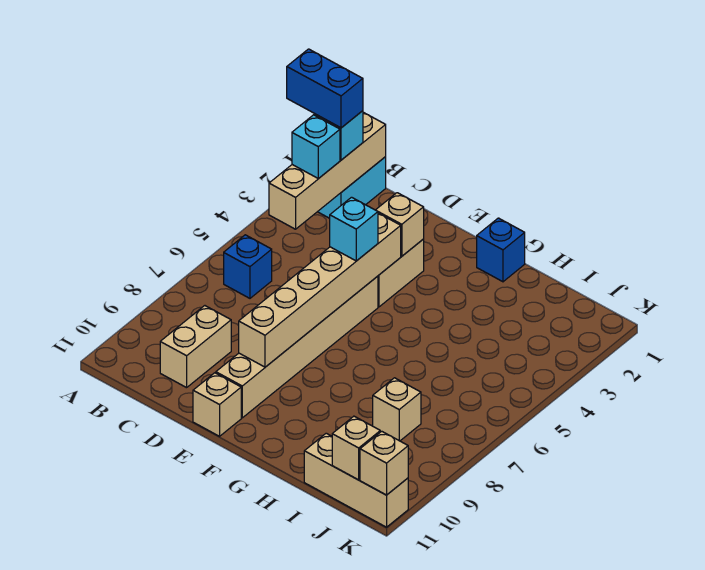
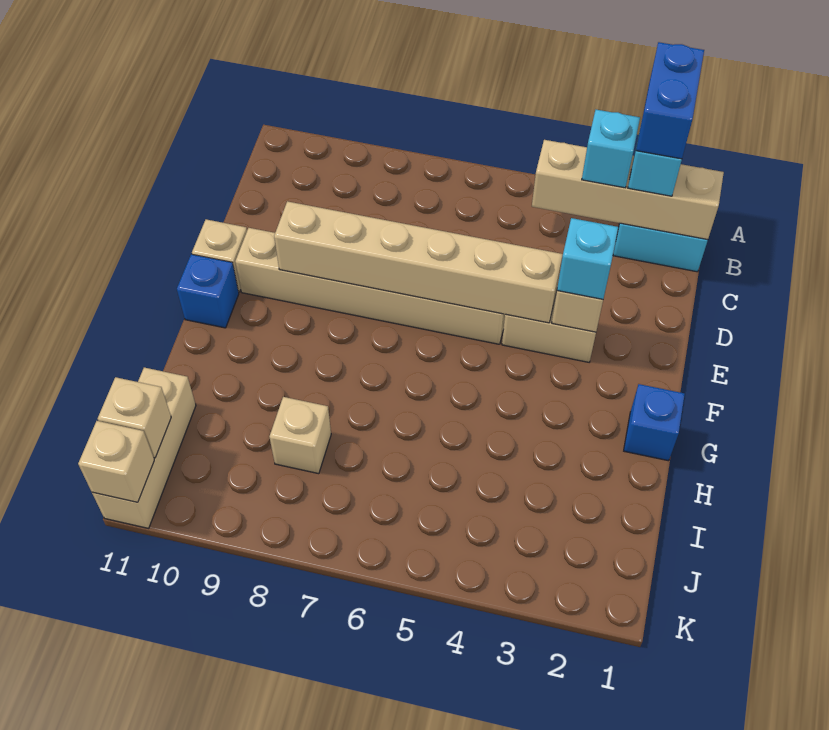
blue 1x1 brick [224,235,272,298] -> blue 1x1 brick moved to [177,254,239,328]
tan 1x2 brick [160,306,231,388] -> none
cyan 1x1 brick [330,197,378,261] -> cyan 1x1 brick moved to [557,218,618,299]

